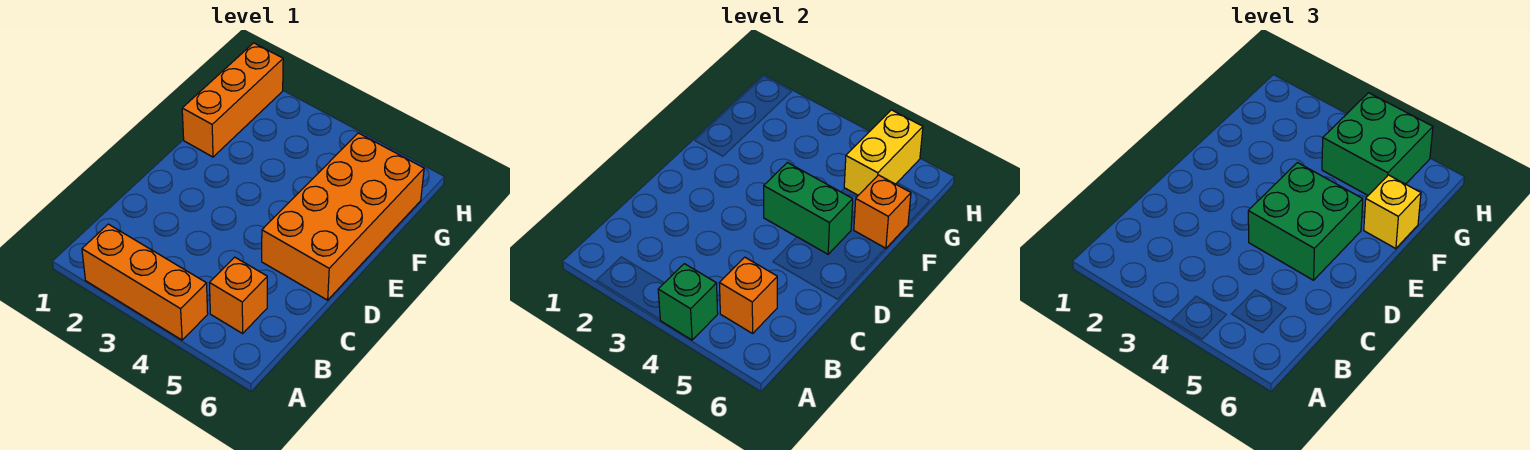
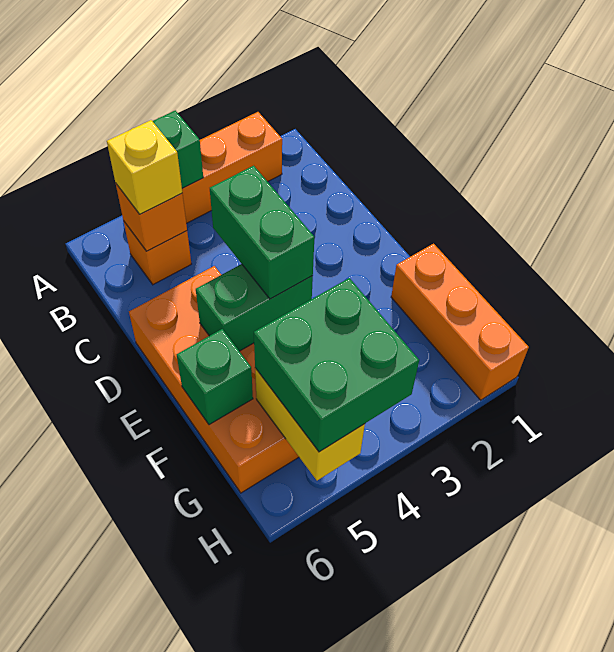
green 2x2 brick [1248,163,1363,280] -> green 1x2 brick [210,166,314,299]
orange 1x1 brick [854,175,911,249] -> green 1x1 brick [177,329,253,425]
yellow 1x1 brick [1364,175,1421,249] -> yellow 1x1 brick moved to [107,120,182,214]

